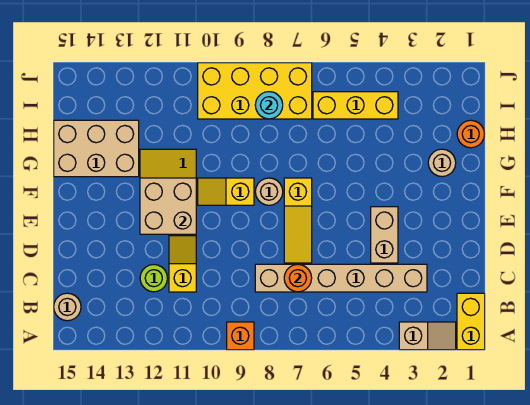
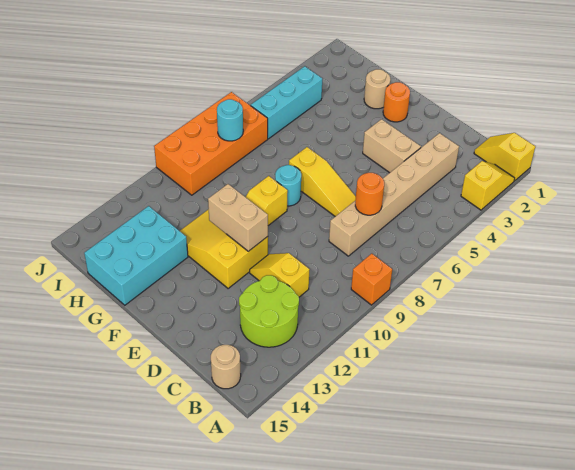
yellow 1x2 brick [457,293,485,350] -> yellow 1x2 slope [474,133,535,181]
tan 1x2 slope [399,322,456,350] -> yellow 1x2 slope [461,161,515,210]
lime 1x1 round brick [140,265,167,292] -> lime 2x2 round brick [239,275,299,347]
tan 2x2 brick [140,178,196,234] -> tan 1x2 brick [208,184,268,251]
tan 1x1 round brick [255,178,283,205] -> cyan 1x1 round brick [275,165,301,206]
tan 2x3 brick [54,120,139,177] -> cyan 2x3 brick [84,206,188,305]
orange 1x1 round brick [457,120,484,148] -> orange 1x1 round brick moved to [383,82,410,122]
yellow 1x3 brick [313,92,398,119] -> cyan 1x3 brick [251,66,322,139]
yellow 2x4 brick [198,63,312,119] -> orange 2x4 brick [154,92,268,195]

